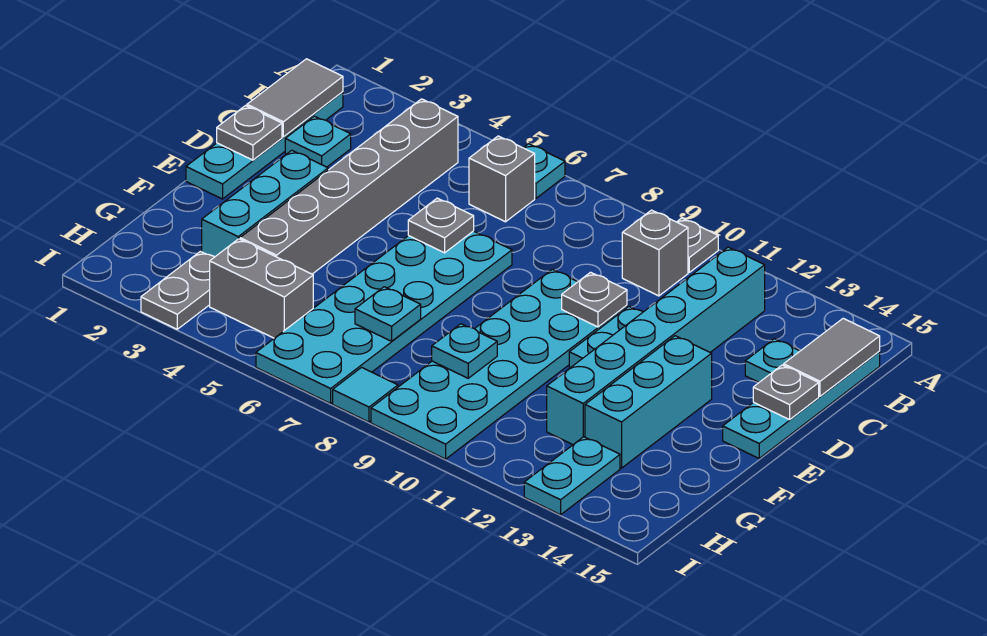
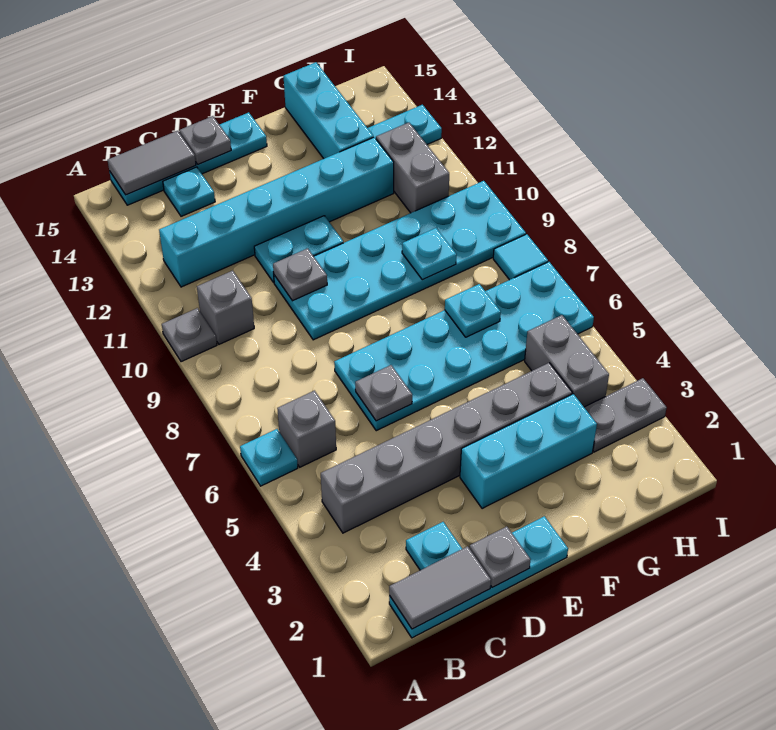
cyan 1x3 brick [585,336,712,468] -> cyan 1x3 brick turned to [284,62,373,159]
none -> grey 1x2 brick [376,123,449,213]

